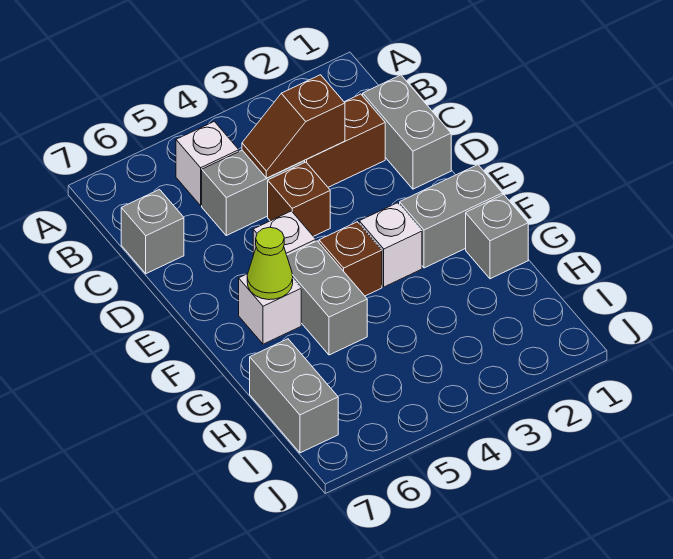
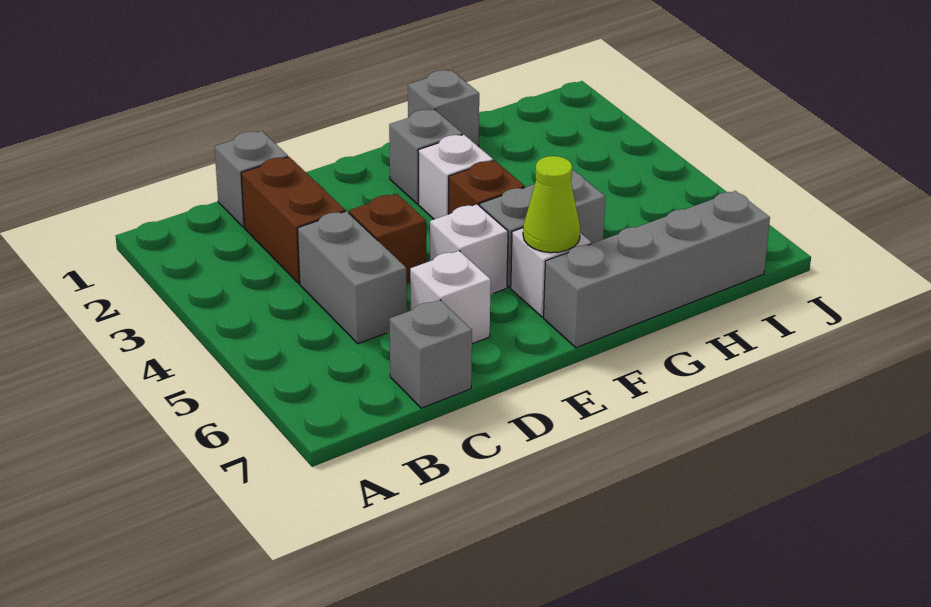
white 1x1 brick [176,121,239,206] -> white 1x1 brick moved to [410,251,491,344]
grey 1x2 brick [363,75,451,189] -> grey 1x1 brick [215,131,288,227]
brown 1x2 slope [242,75,345,178] -> none
grey 1x2 brick [400,165,503,268] -> grey 1x1 brick [389,109,463,204]
grey 1x2 brick [250,339,338,453] -> grey 1x4 brick [544,191,770,348]

